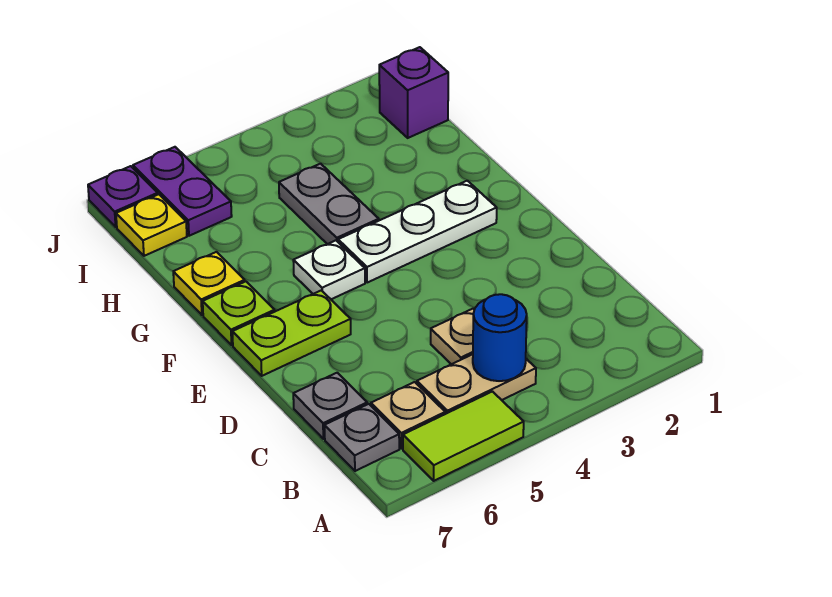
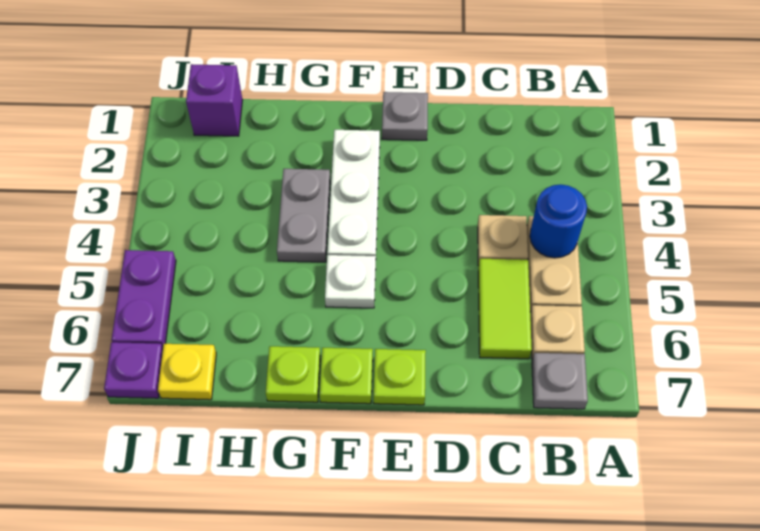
lime 1x2 tile [403,392,524,481] -> lime 1x2 tile moved to [478,259,532,359]
grey 1x1 plate [293,373,367,439] -> grey 1x1 plate moved to [382,92,428,140]
lime 1x2 plate [232,290,351,376] -> lime 1x1 plate [374,349,426,405]
grey 1x2 plate [279,164,379,244] -> grey 1x2 plate turned to [277,169,330,262]
yellow 1x1 plate [173,252,245,315] -> lime 1x1 plate [266,346,320,402]
purple 1x2 plate [133,147,232,236] -> purple 1x2 plate turned to [111,250,176,347]

